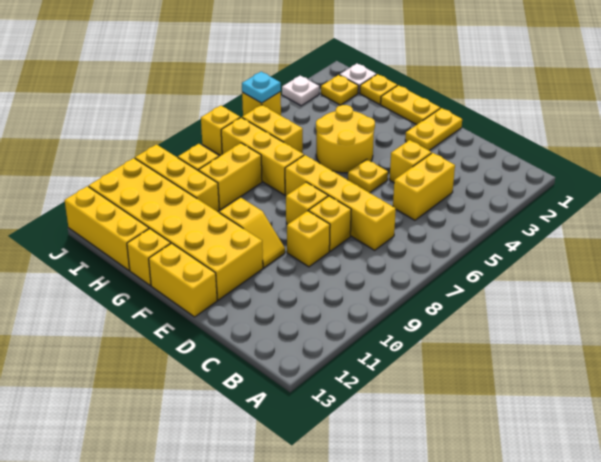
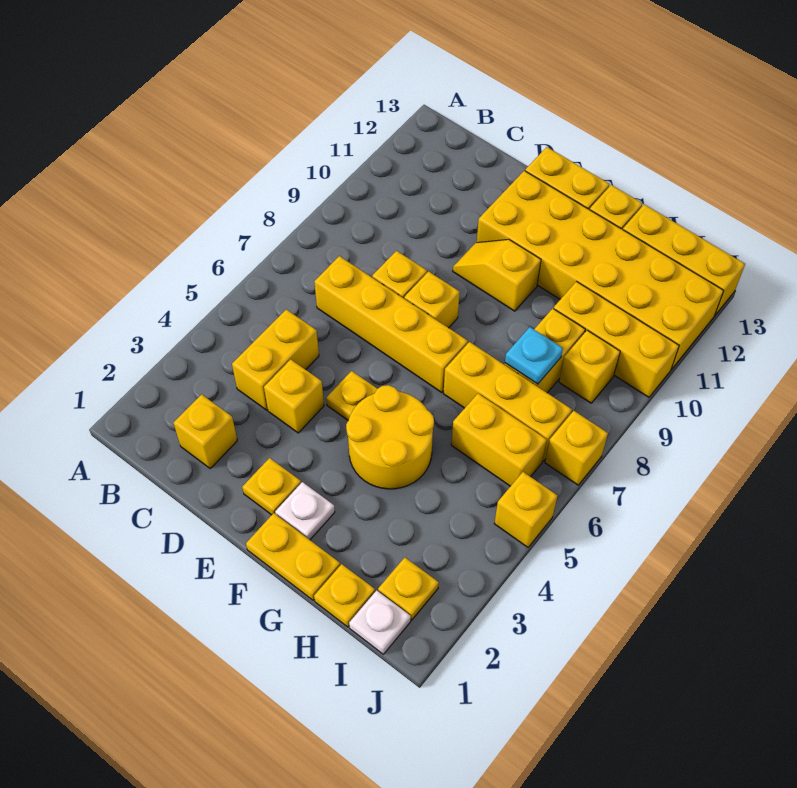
yellow 1x1 brick [287,211,330,267] -> yellow 1x1 brick moved to [173,394,237,468]
yellow 1x2 plate [405,108,462,151] -> yellow 1x1 plate [242,458,301,515]
white 1x1 plate [282,76,319,106] -> white 1x1 plate moved to [275,482,335,540]
cyan 1x1 plate [242,72,281,103] -> cyan 1x1 plate moved to [505,327,563,384]

